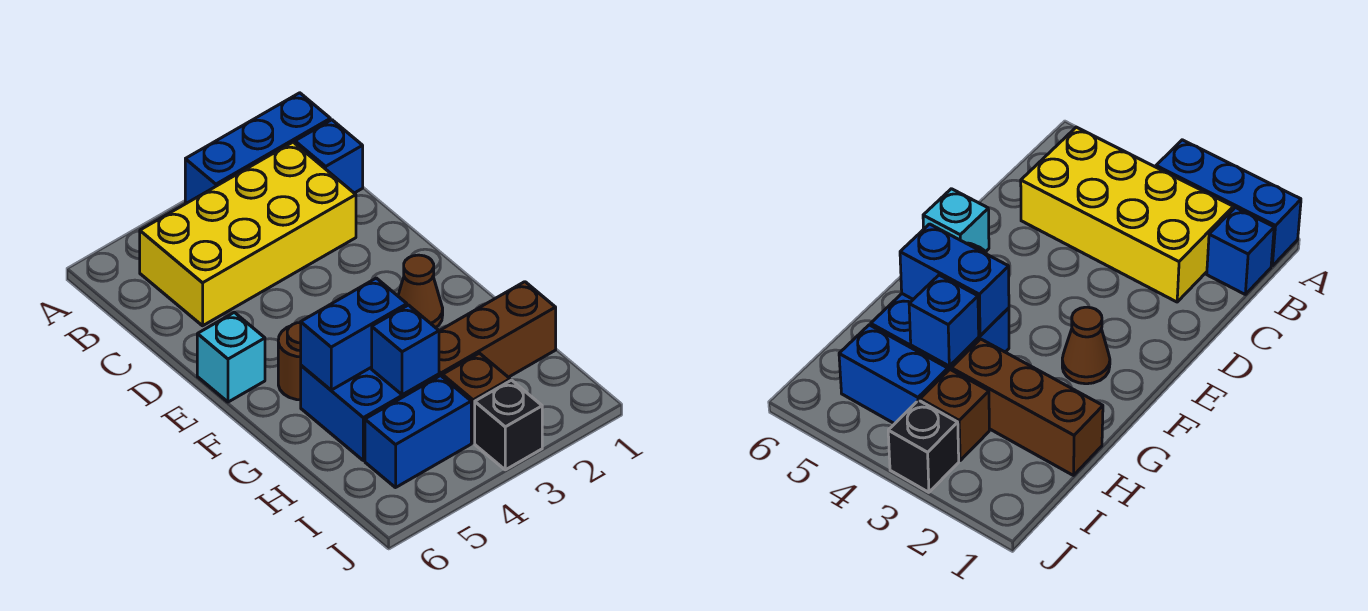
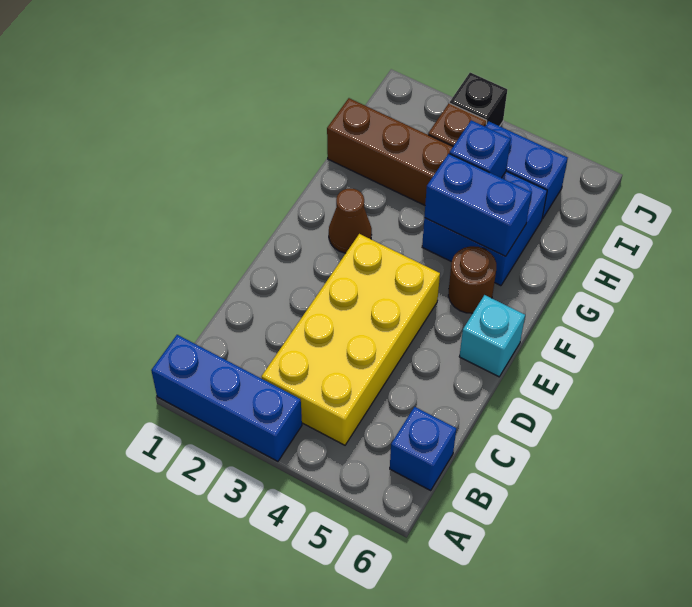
blue 1x1 brick [295,120,363,193] -> blue 1x1 brick moved to [390,407,456,490]
yellow 2x4 brick [140,142,356,326] -> yellow 2x4 brick turned to [262,234,440,445]

